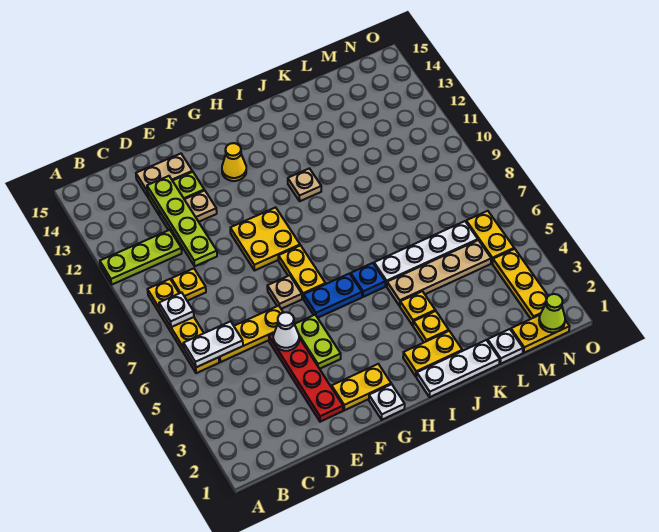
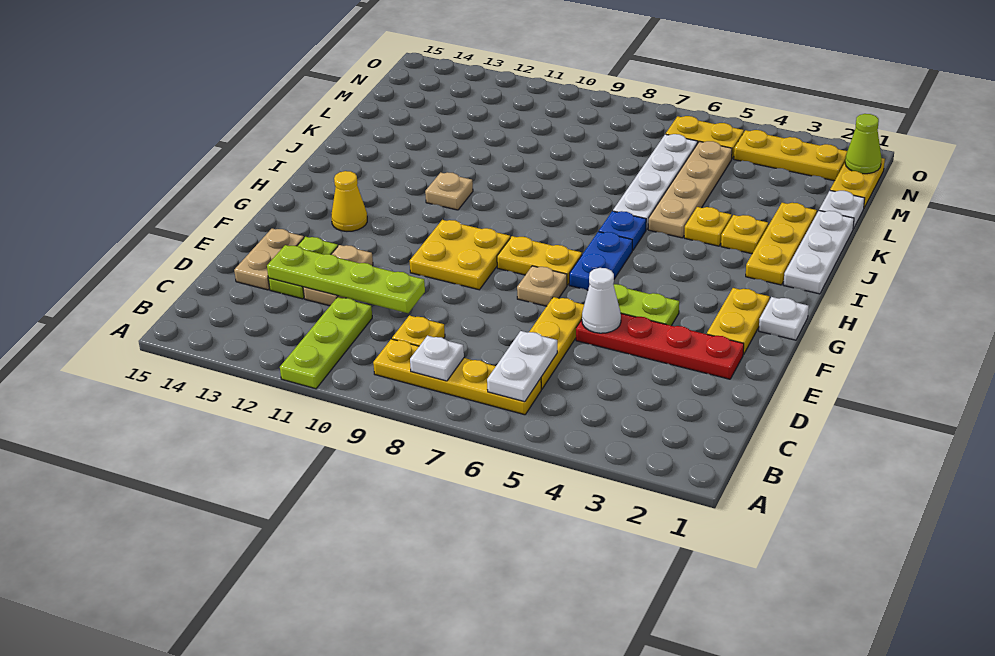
yellow 1x2 plate [403,331,462,377] -> yellow 1x3 plate [746,203,817,285]

